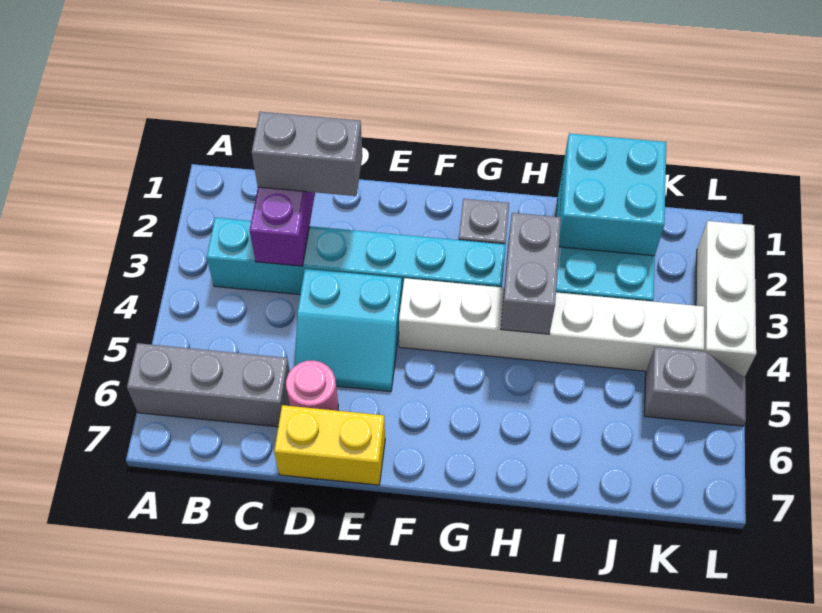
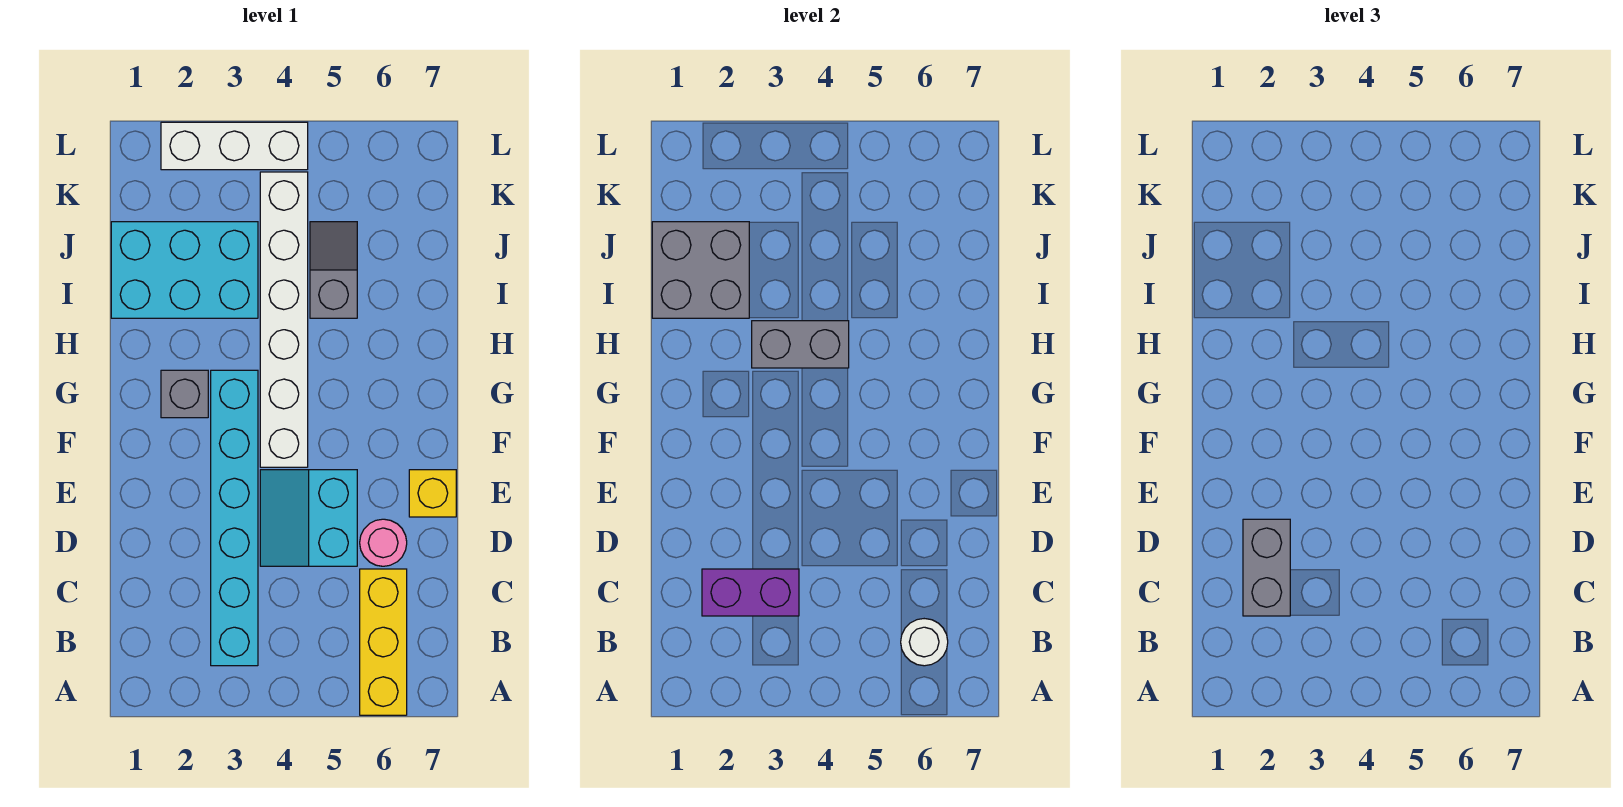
grey 1x3 brick [127,343,290,427] -> yellow 1x3 brick [360,569,407,715]
none -> white 1x1 round brick [901,619,948,666]
cyan 2x2 slope [295,269,402,392] -> cyan 2x2 slope turned to [260,470,357,566]
yellow 1x2 brick [274,405,385,485] -> yellow 1x1 brick [409,470,456,517]
cyan 2x2 brick [559,133,666,256] -> grey 2x2 brick [652,222,749,318]
grey 1x2 slope [644,347,746,426] -> grey 1x2 slope moved to [310,222,357,318]

